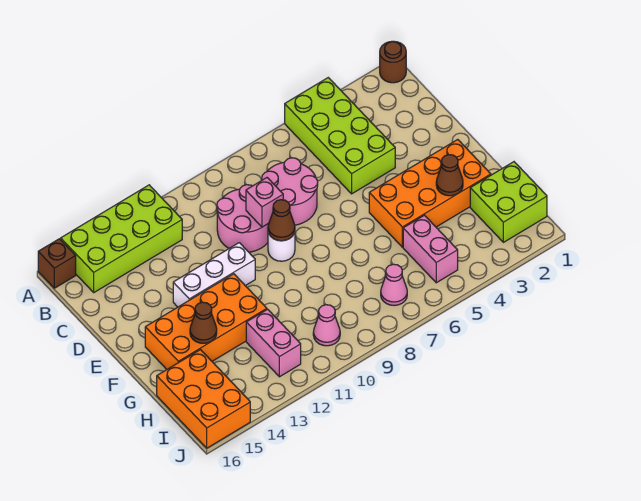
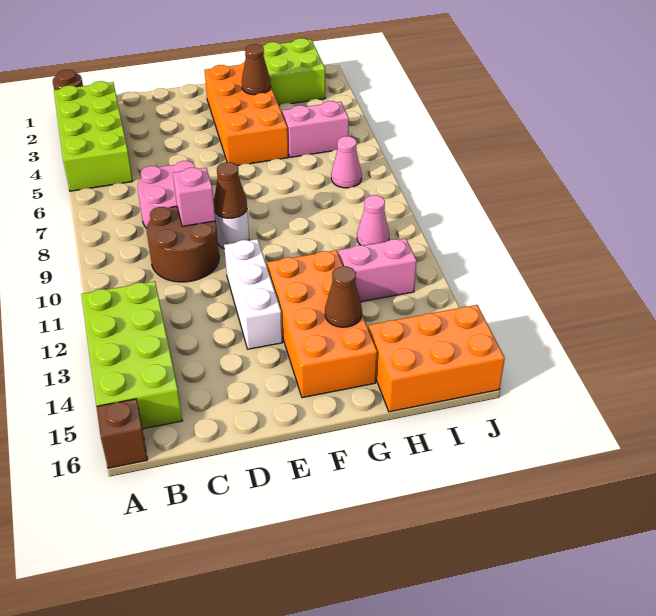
lime 2x4 brick [285,78,395,194] -> lime 2x4 brick turned to [54,81,133,191]
pink 2x2 round brick [217,185,269,252] -> brown 2x2 round brick [147,206,219,282]

